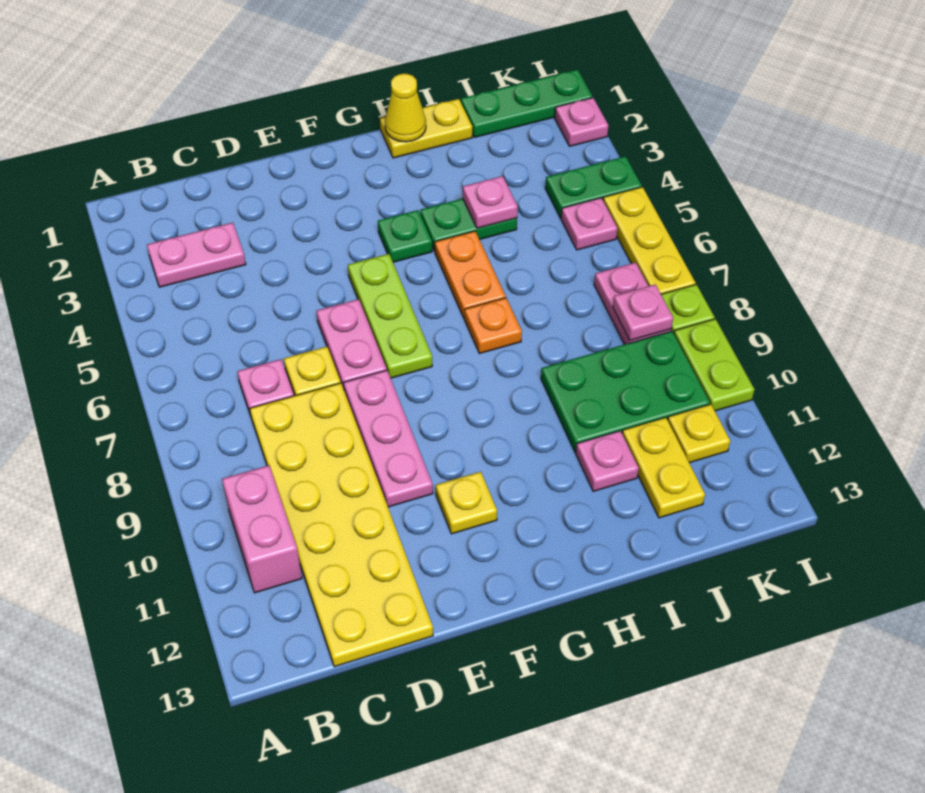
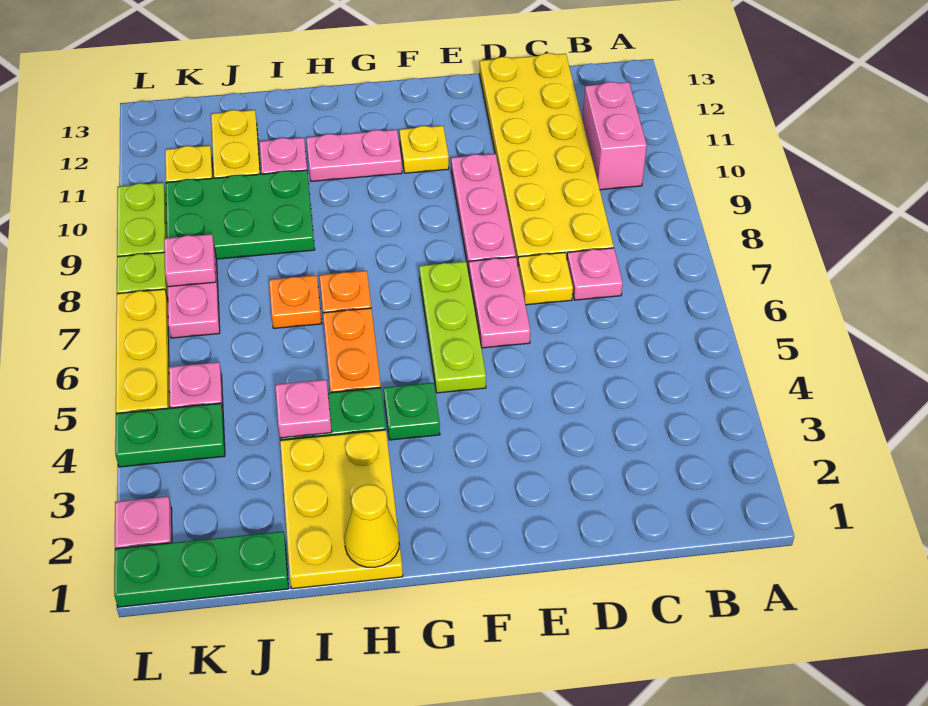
pink 1x2 plate [147,223,246,287] -> pink 1x2 plate moved to [306,130,402,181]
yellow 1x2 plate [380,99,472,158] -> yellow 2x3 plate [280,430,403,589]
none -> orange 1x1 plate [269,275,322,328]

